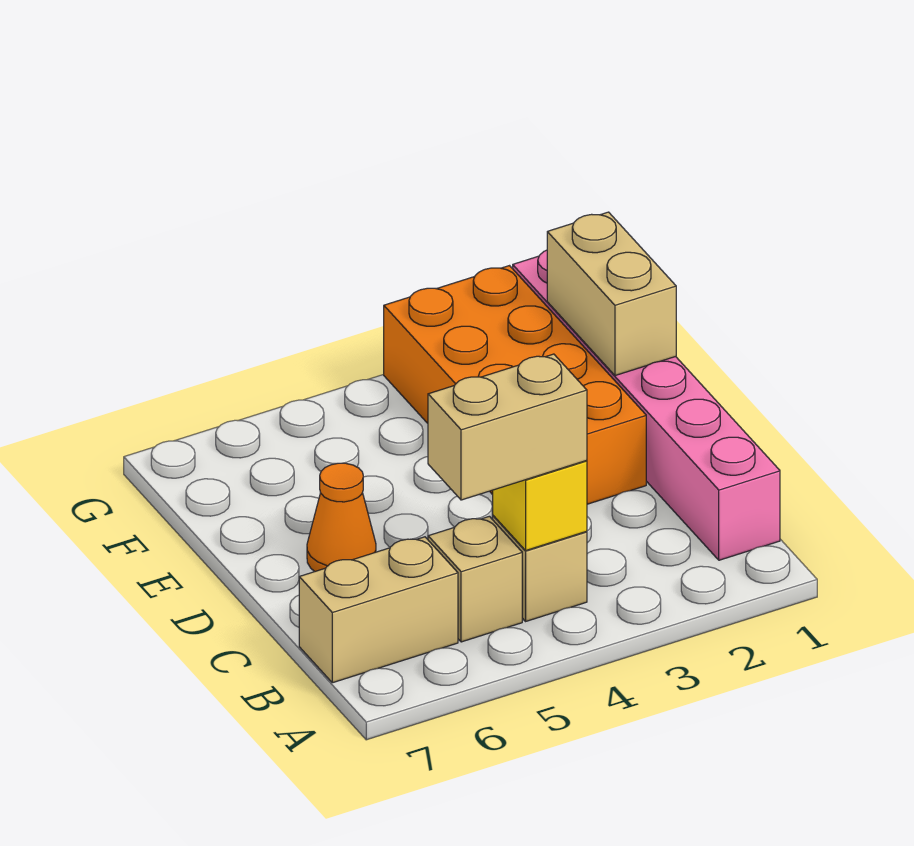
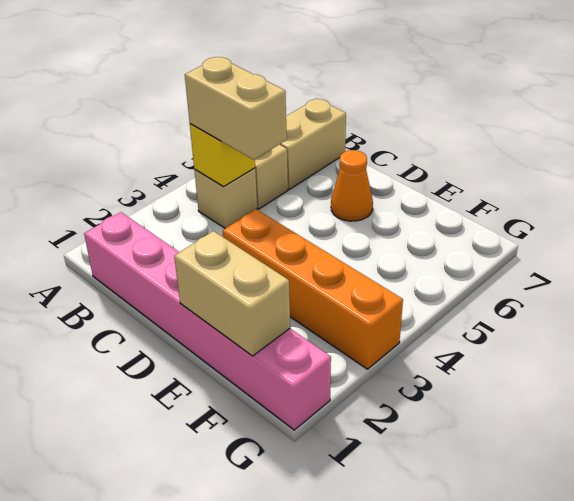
tan 1x2 brick [428,354,587,500] -> tan 1x2 brick turned to [185,57,287,160]
orange 2x4 brick [384,266,646,504] -> orange 1x4 brick [223,209,403,369]

